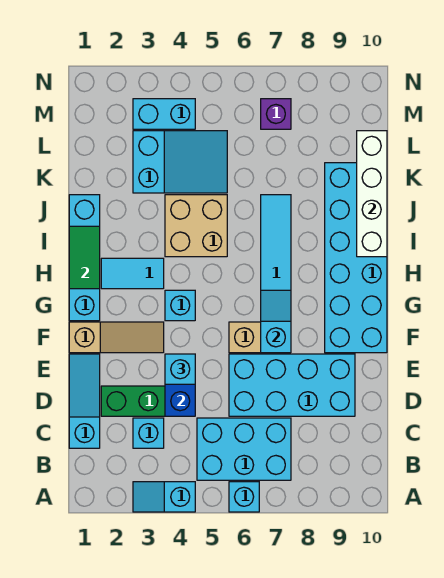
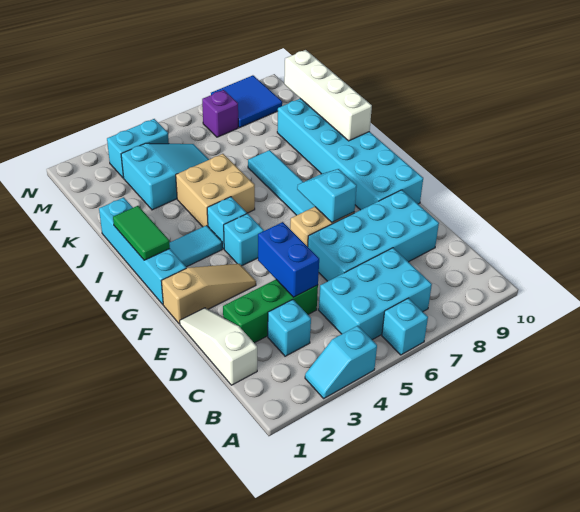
cyan 1x3 slope [69,354,100,448] -> white 1x3 slope [180,308,257,385]
cyan 1x1 brick [165,354,195,384] -> cyan 1x1 brick moved to [207,197,247,249]
none -> blue 2x2 tile [211,75,282,128]

